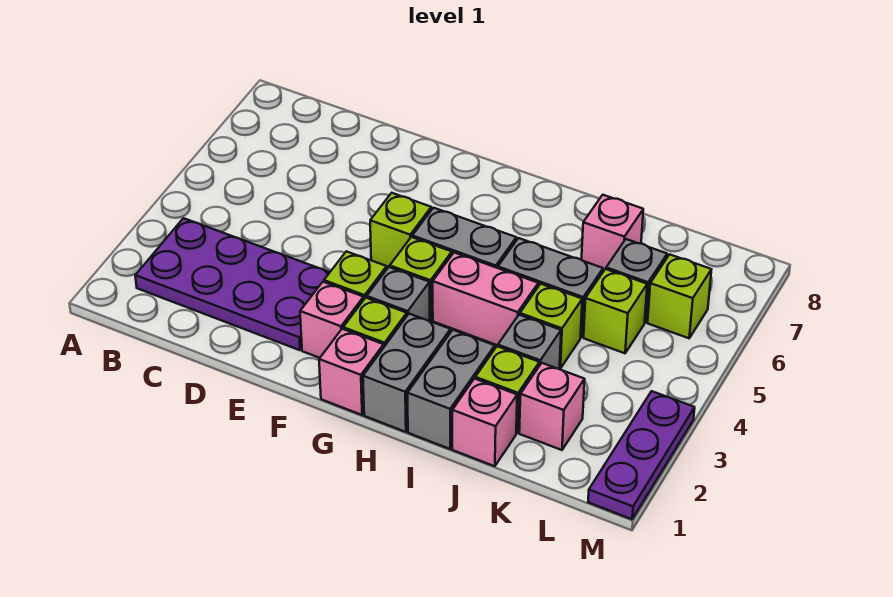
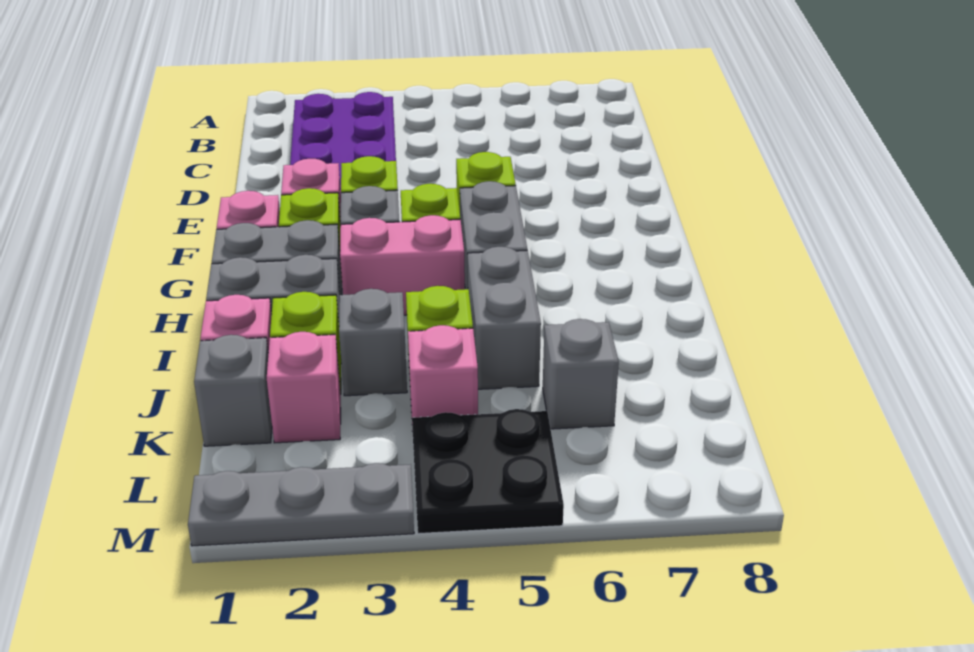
pink 1x2 brick [433,253,538,345] -> pink 1x2 brick turned to [340,215,465,315]
pink 1x1 brick [582,195,643,270] -> pink 1x1 brick moved to [408,325,478,418]
none -> grey 1x1 brick [194,335,272,446]
lime 1x1 brick [584,269,647,353] -> none
none -> black 2x2 plate [412,409,564,534]
lime 1x1 brick [648,254,711,338] -> none
purple 1x3 plate [588,391,695,519] -> grey 1x3 plate [188,463,414,546]

